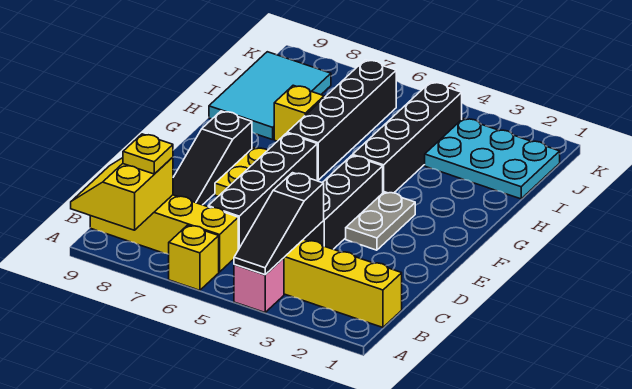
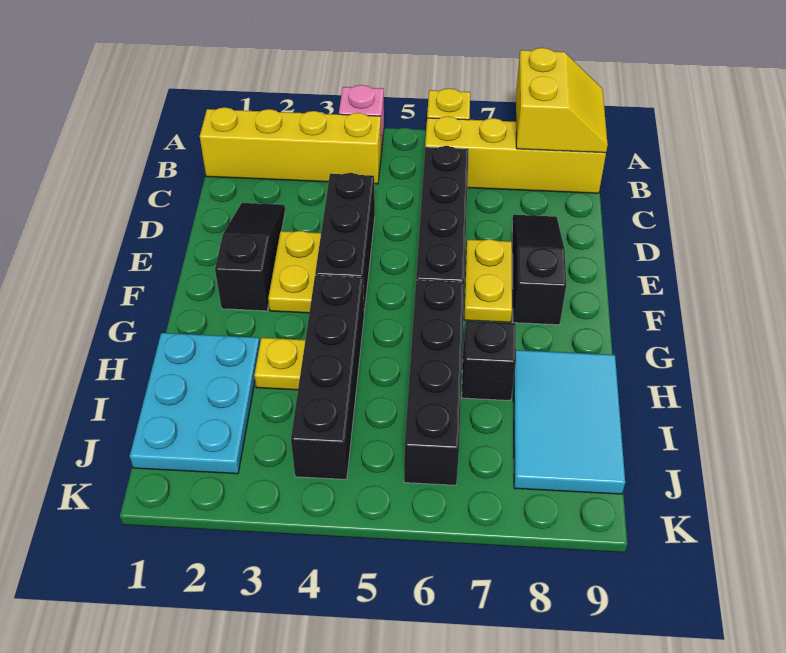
black 1x3 slope [234,173,324,275] -> black 1x3 slope moved to [215,203,285,311]
yellow 1x1 plate [123,134,173,174] -> yellow 1x1 plate moved to [254,338,305,390]
grey 1x2 plate [346,192,415,250] -> yellow 1x2 plate [268,231,321,313]
yellow 1x1 brick [274,85,324,141] -> black 1x1 brick [462,321,516,401]
cyan 2x3 plate [425,118,560,199] -> cyan 2x3 plate turned to [130,333,260,474]

